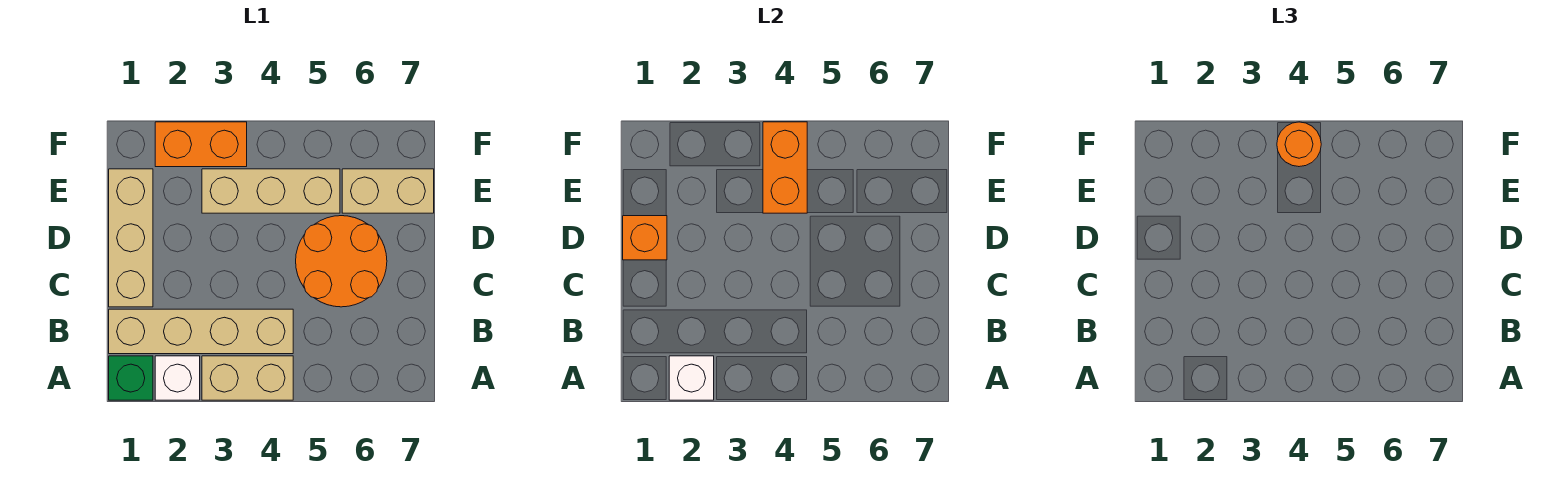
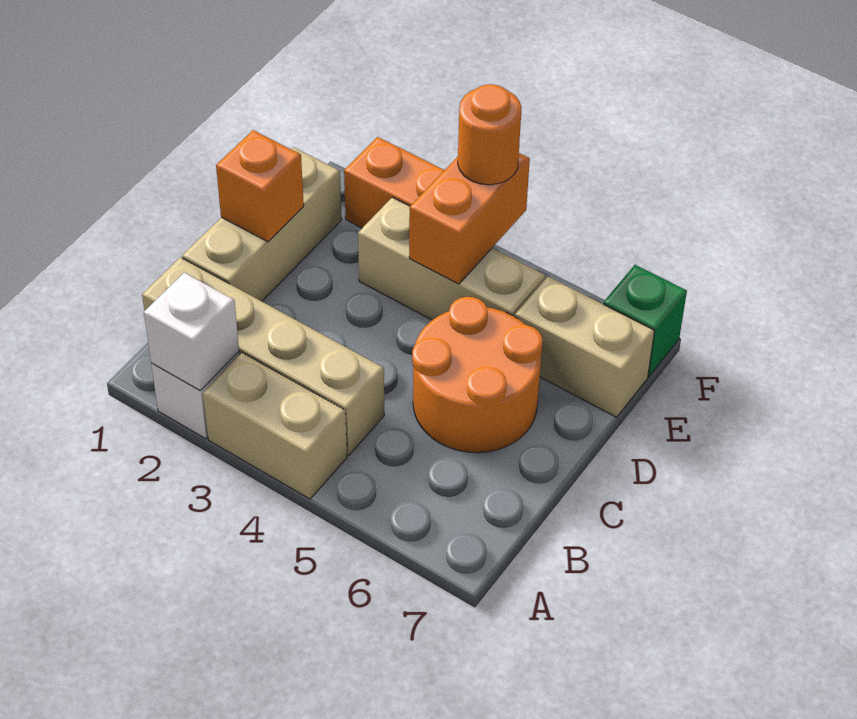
green 1x1 brick [109,356,153,400] -> green 1x1 brick moved to [603,265,687,376]

